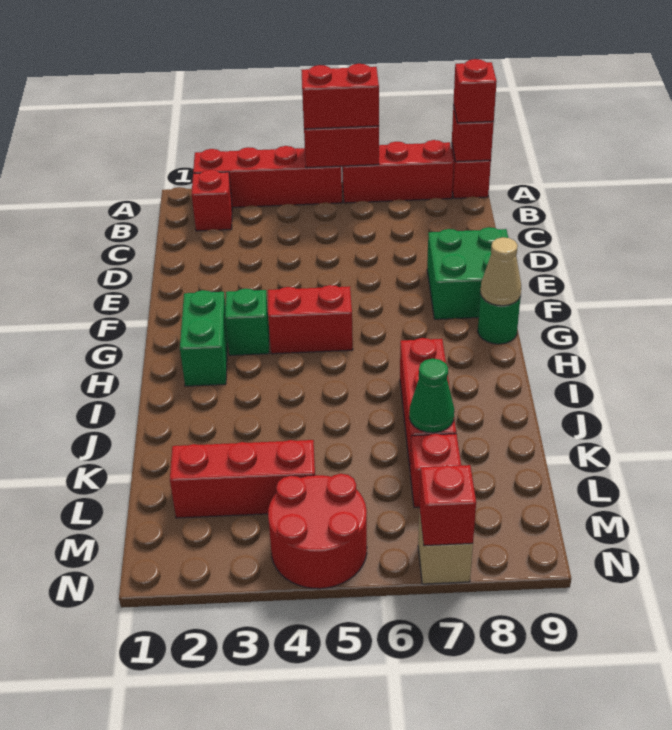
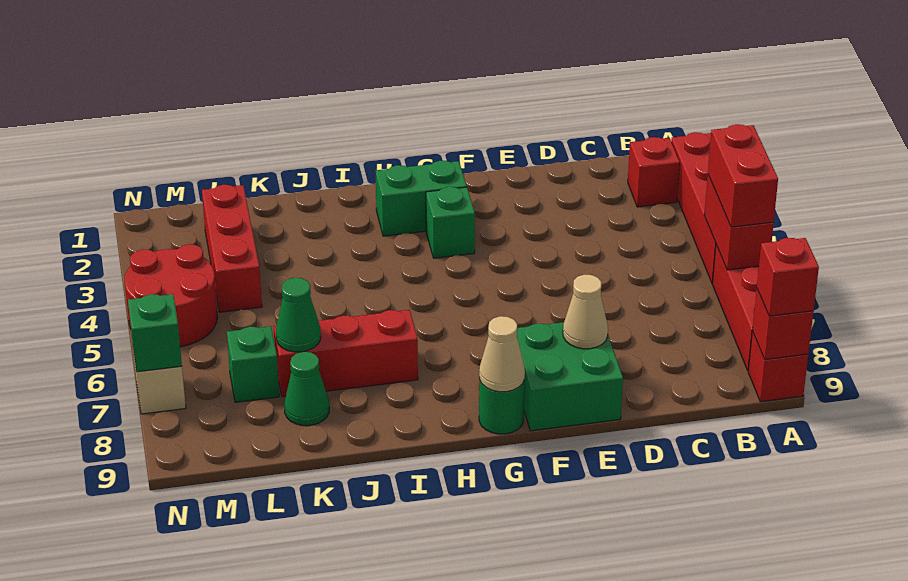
none -> tan 1x1 cone [563,275,608,349]
red 1x2 brick [268,285,353,354] -> none
none -> green 1x1 cone [284,352,329,426]
red 1x1 brick [410,434,461,508] -> green 1x1 brick [227,326,279,402]
red 1x1 brick [419,465,476,546] -> green 1x1 brick [128,294,182,372]

